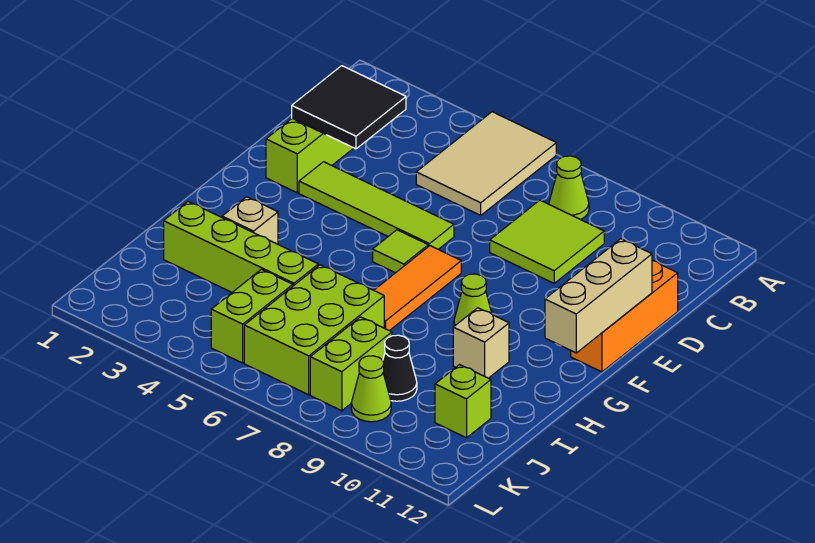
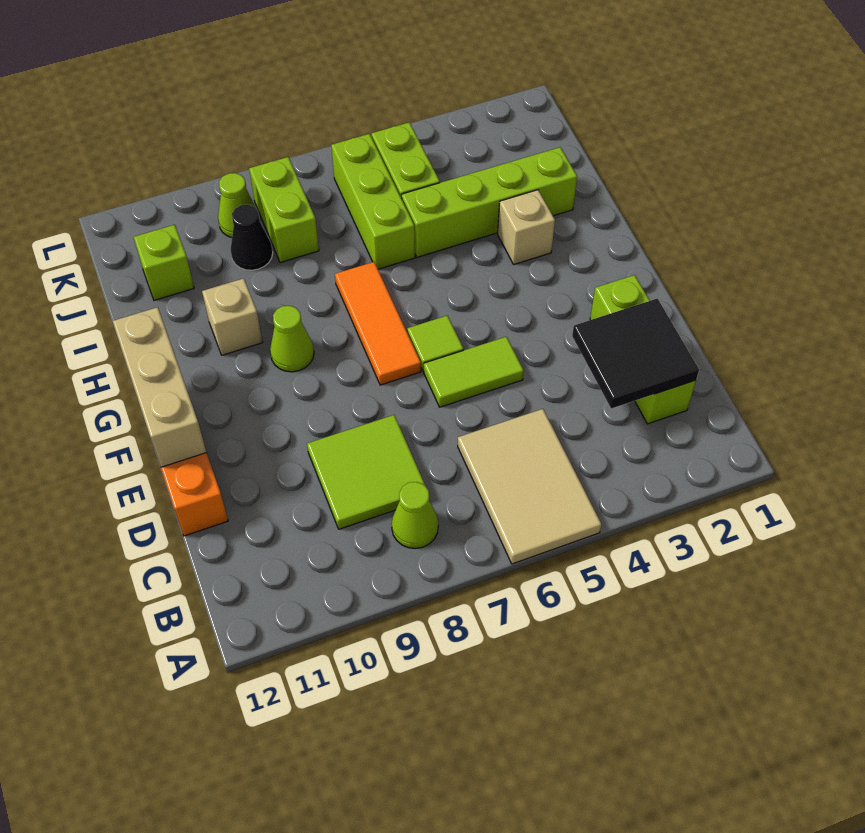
lime 1x4 tile [299,162,454,249] -> lime 1x2 tile [424,337,524,407]
lime 2x3 brick [244,265,384,395] -> lime 1x3 brick [331,134,415,269]

